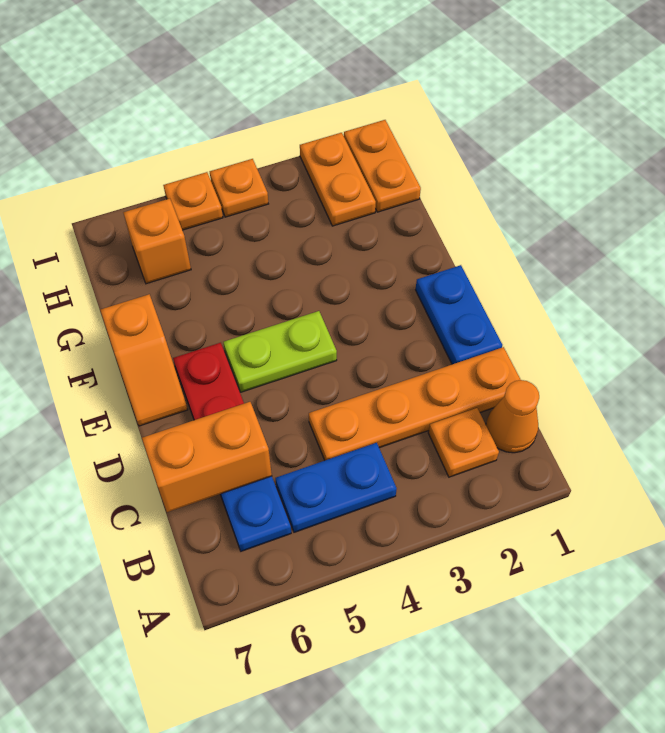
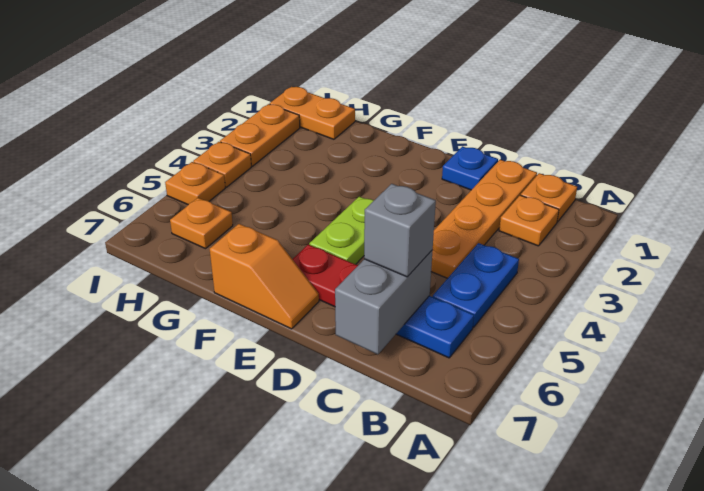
orange 1x1 cone [486,380,539,453] -> orange 1x1 plate [521,173,577,222]
orange 1x2 brick [142,402,272,512] -> grey 1x2 brick [335,250,433,354]
none -> grey 1x1 brick [364,184,436,277]
blue 1x2 plate [416,265,502,364] -> blue 1x1 plate [442,146,498,190]
orange 1x2 plate [300,133,376,226] -> orange 1x2 plate turned to [220,104,300,166]
orange 1x1 brick [123,198,191,284] -> orange 1x1 plate [170,198,233,249]

